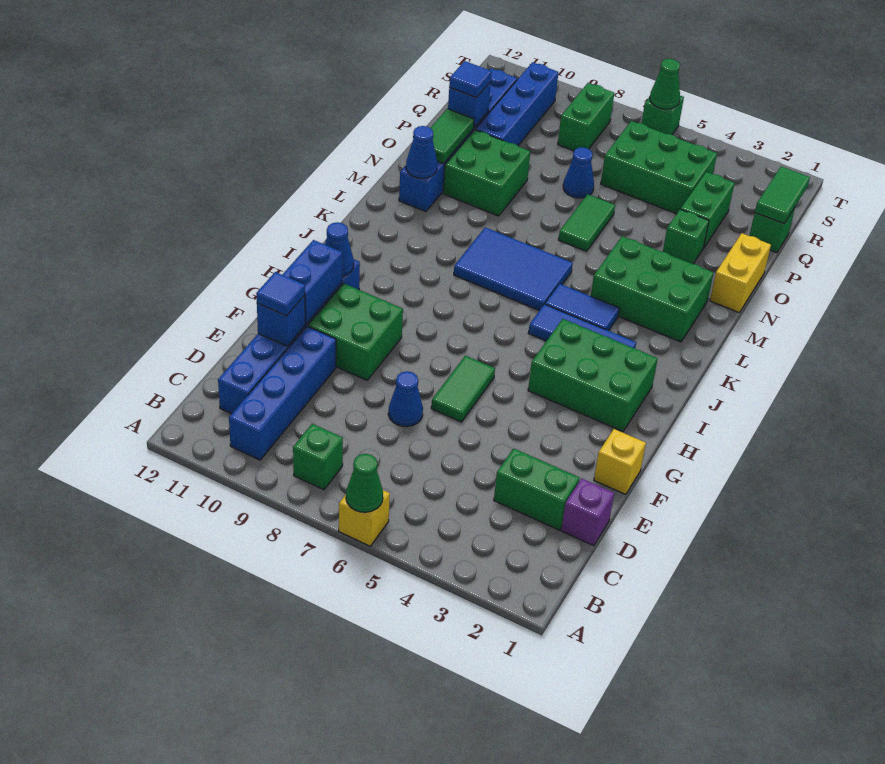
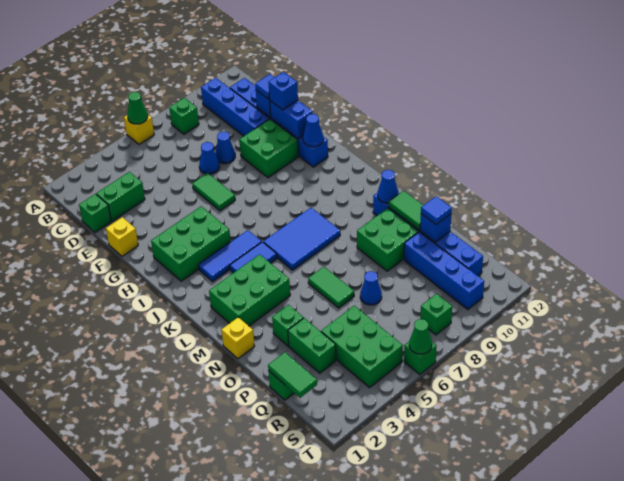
purple 1x1 brick [561,478,614,546] -> green 1x1 brick [79,194,111,233]
none -> blue 1x1 cone [215,132,235,164]
none -> blue 1x1 brick [268,72,298,110]
yellow 1x2 brick [710,233,771,313] -> yellow 1x1 brick [222,317,255,359]
green 2x3 brick [601,121,717,214] -> green 2x3 brick turned to [321,306,403,388]
green 1x2 brick [558,83,614,151] -> green 1x1 brick [420,294,452,335]

